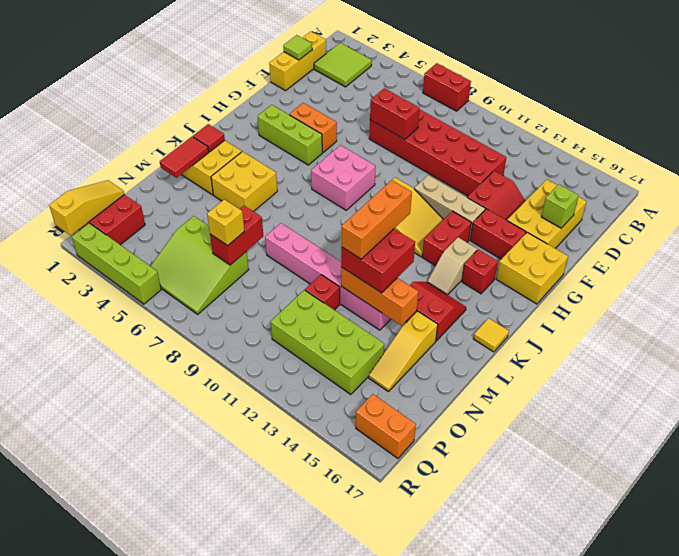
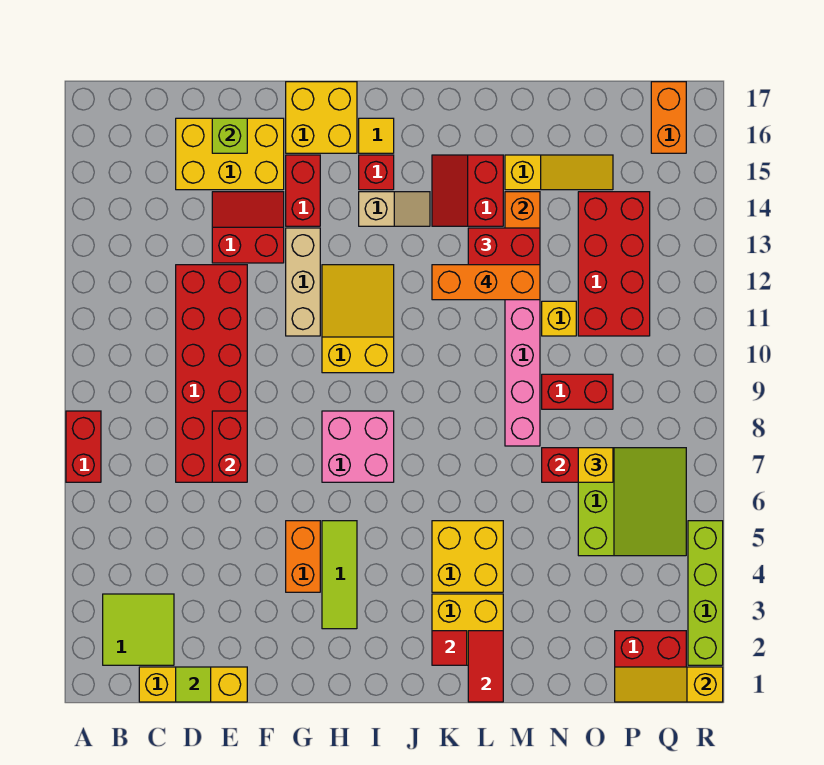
lime 1x3 brick [258,105,322,165] -> lime 1x3 tile [322,521,357,629]
red 1x2 brick [422,211,471,266] -> red 1x2 brick moved to [542,374,613,409]
yellow 1x1 tile [474,318,509,352] -> yellow 1x1 tile moved to [359,118,394,153]
red 1x2 tile [160,137,209,178] -> red 1x2 tile turned to [468,631,503,702]
red 1x1 brick [305,275,340,310] -> yellow 1x1 brick [542,301,576,336]
lime 2x4 brick [271,290,384,395] -> red 2x4 brick [578,192,650,336]

